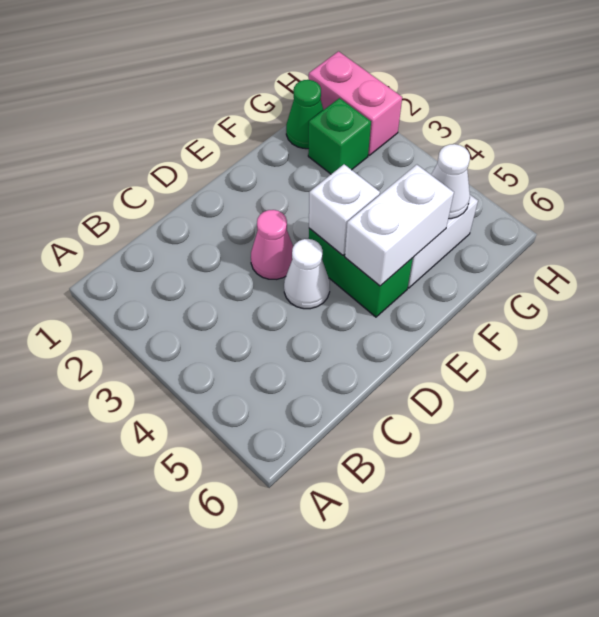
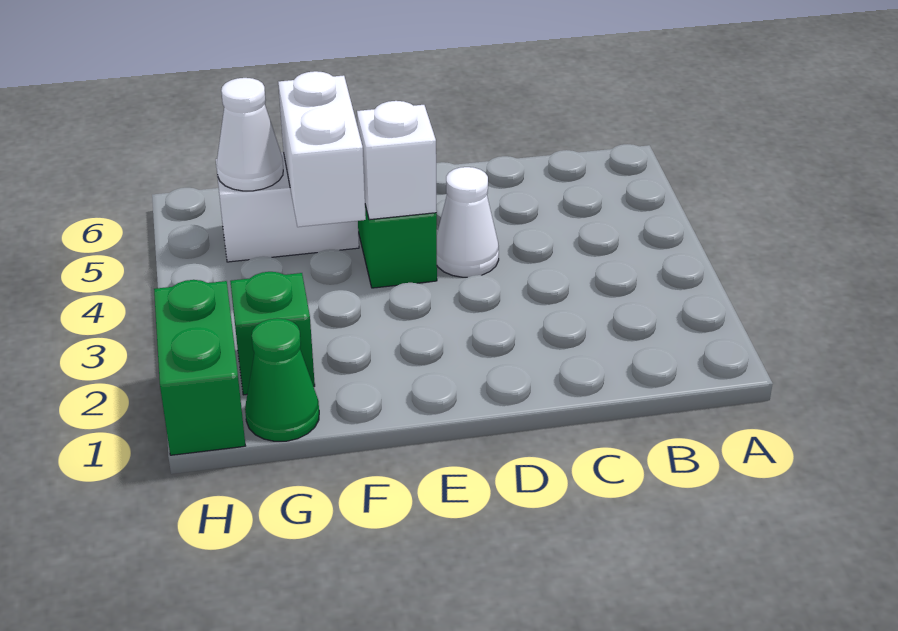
pink 1x1 cone [251,210,293,279] -> none
white 1x2 brick [345,165,454,286] -> white 1x2 brick turned to [278,71,366,227]
pink 1x2 brick [309,51,402,155] -> green 1x2 brick [154,280,245,455]

